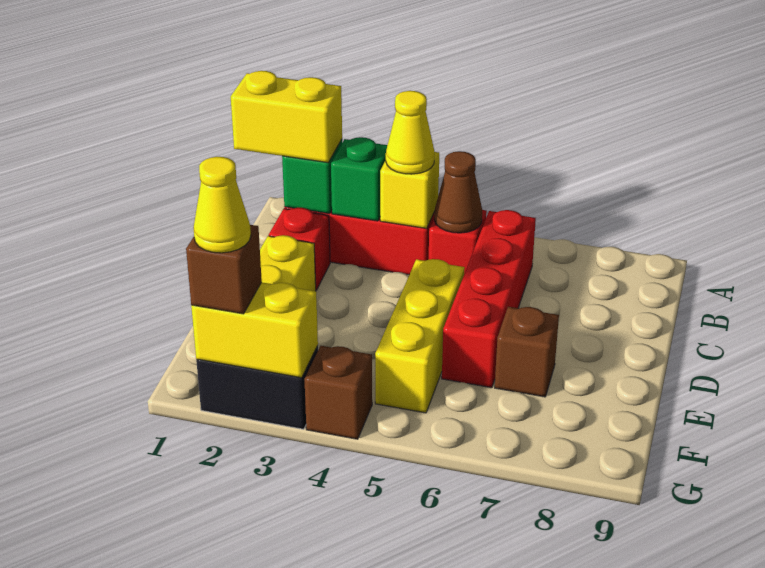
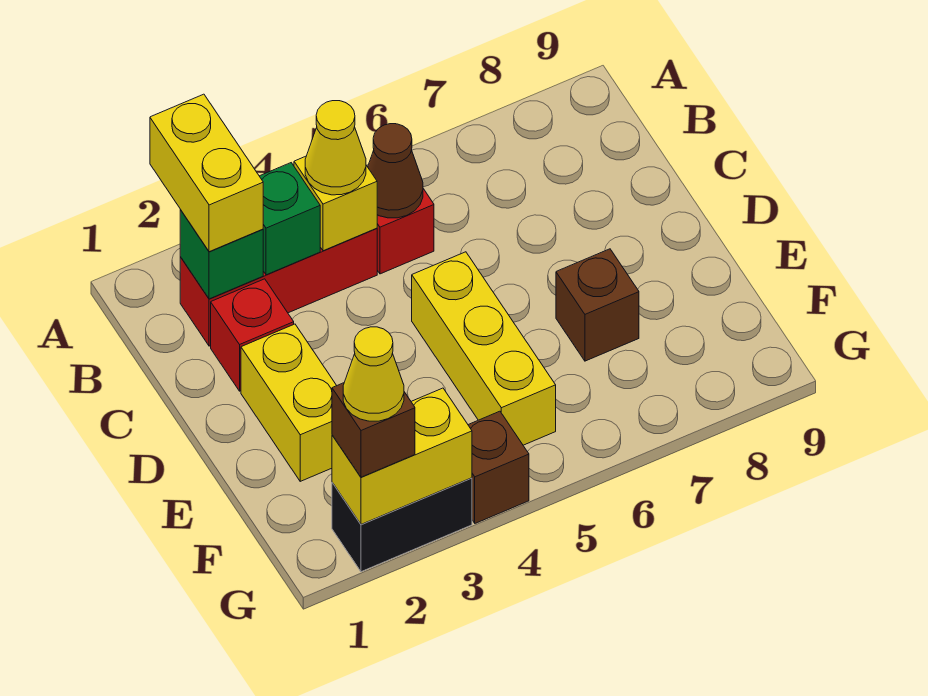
yellow 1x2 brick [231,71,342,163] -> yellow 1x2 brick turned to [150,94,263,252]
red 1x4 brick [442,210,536,388] -> none

